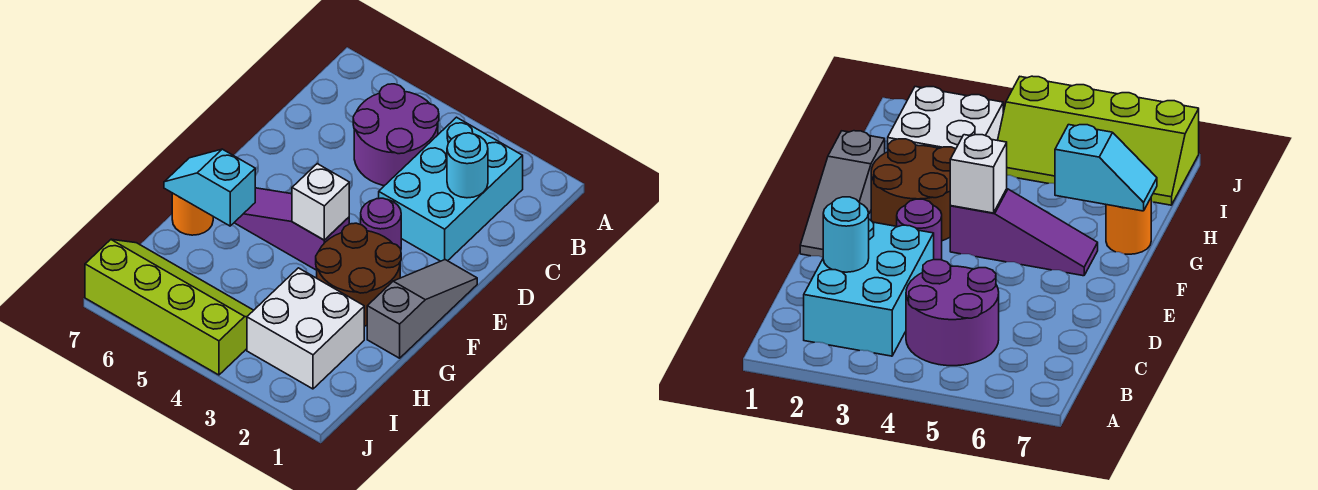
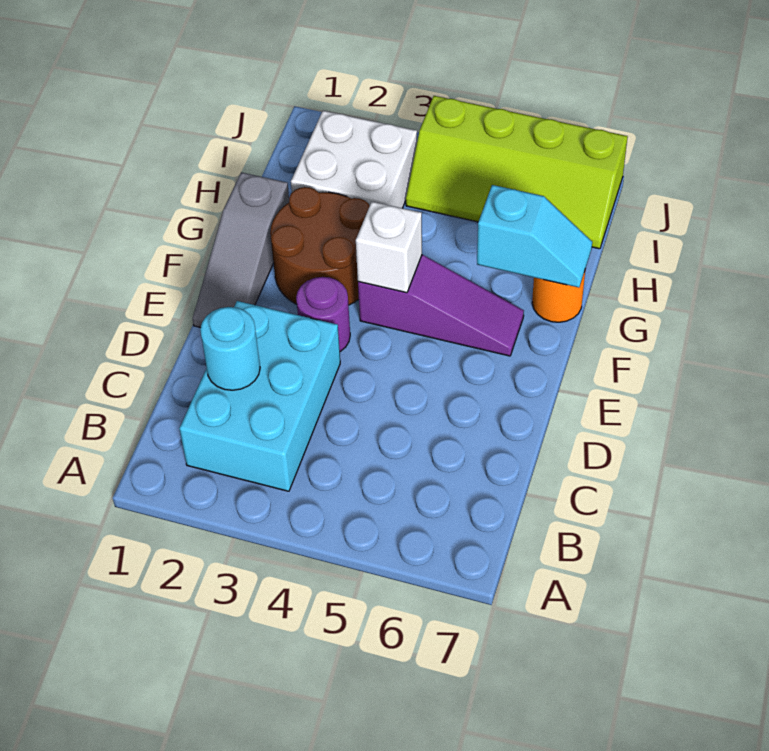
purple 2x2 round brick [353,84,439,186] -> none

